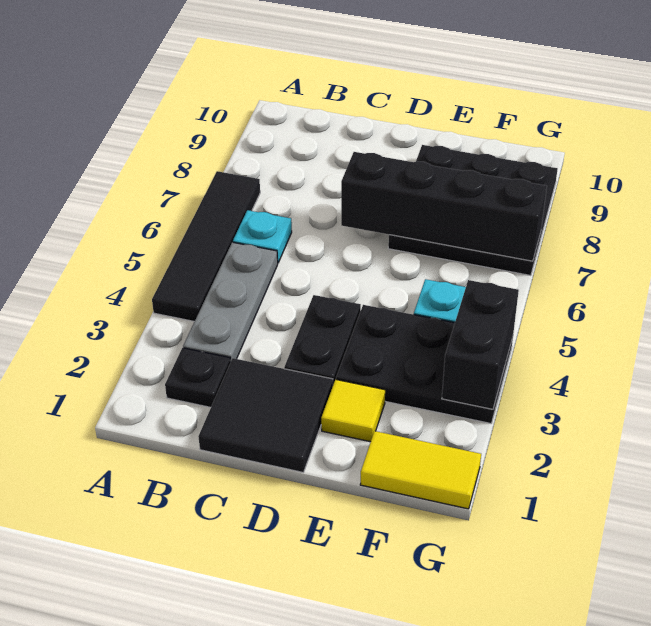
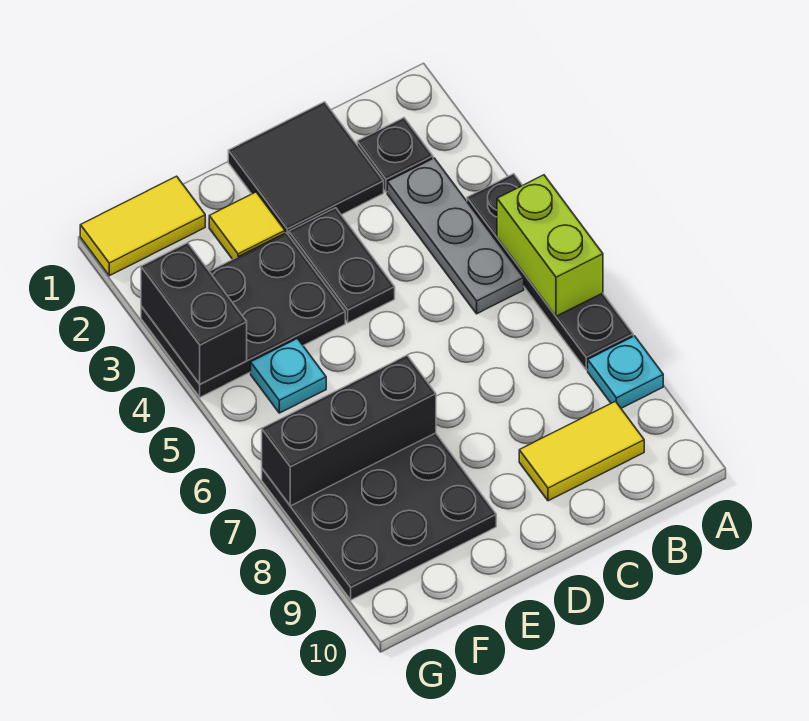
black 1x4 tile [152,171,260,321] -> black 1x4 plate [467,174,633,370]
none -> lime 1x2 brick [497,175,603,316]
cyan 1x1 plate [233,210,292,263] -> cyan 1x1 plate moved to [588,336,663,408]
none -> yellow 1x2 tile [519,401,644,501]
black 1x4 brick [341,152,547,261] -> black 1x3 brick [262,355,436,506]

